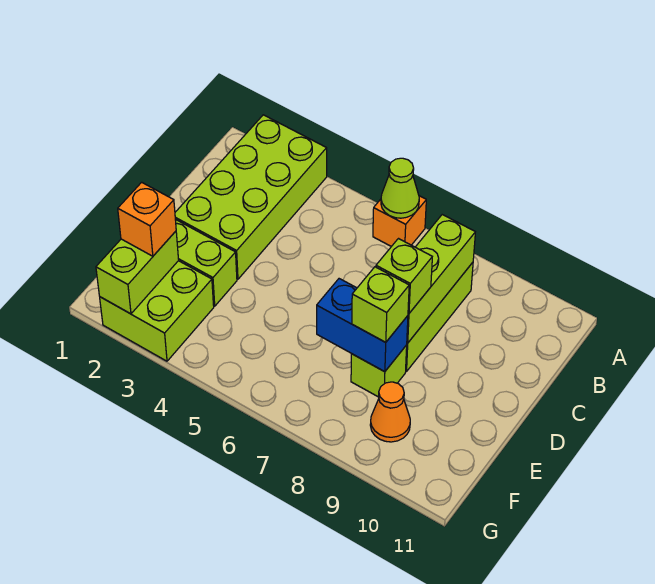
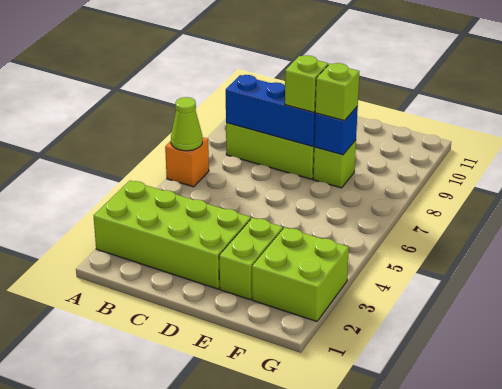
lime 1x3 brick [407,215,475,343] -> blue 1x3 brick [226,75,315,146]
blue 1x2 brick [317,279,408,372] -> blue 1x1 brick [314,106,358,155]
lime 1x2 brick [96,231,179,314] -> none
orange 1x1 brick [118,182,176,256] -> none
orange 1x1 cone [370,382,410,442] -> none

